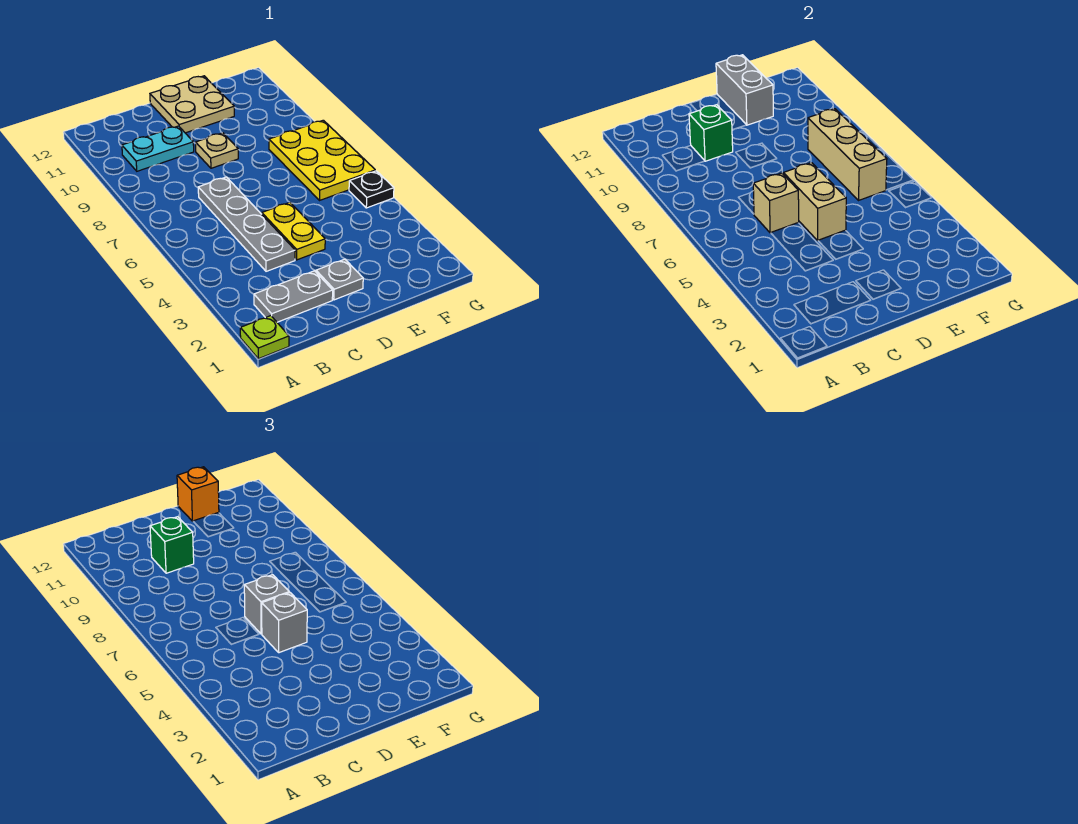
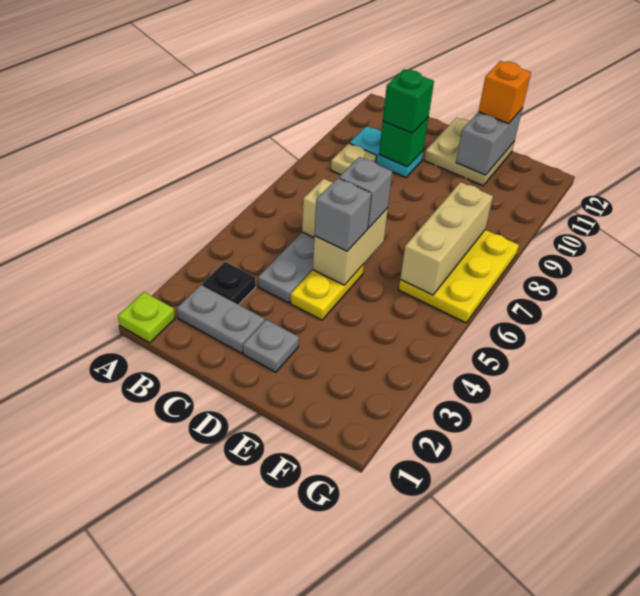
tan 1x1 plate [196,133,238,168] -> tan 1x1 plate moved to [331,143,377,175]
black 1x1 plate [349,171,394,208] -> black 1x1 plate moved to [202,262,256,305]

